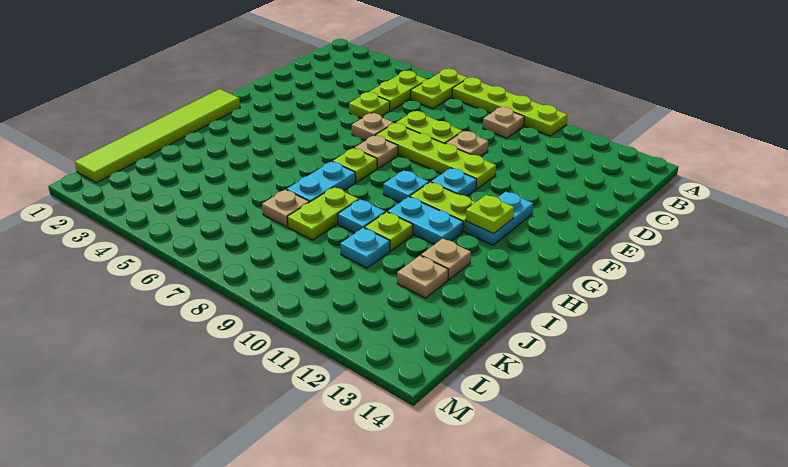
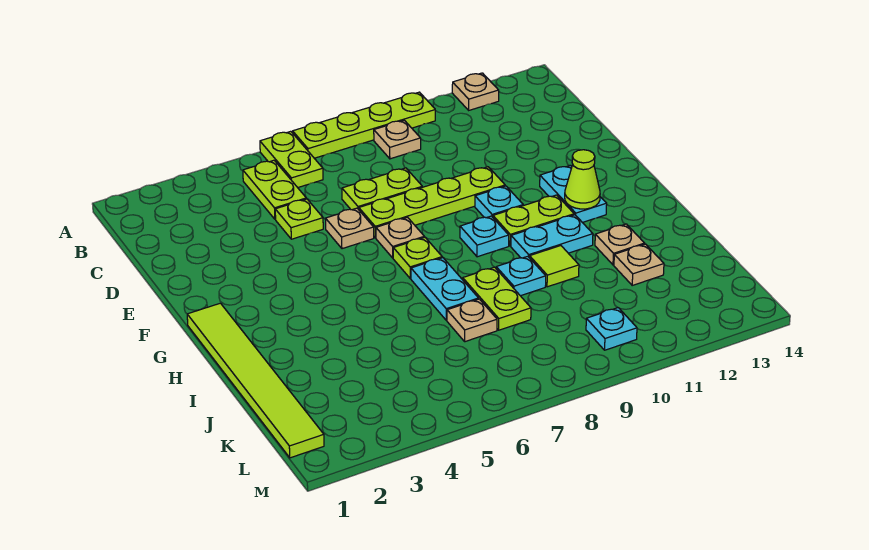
tan 1x1 plate [446,131,488,156] -> tan 1x1 plate moved to [452,73,499,110]
lime 1x1 plate [466,195,514,234] -> lime 1x1 cone [565,150,600,209]
lime 1x1 plate [365,212,413,251] -> lime 1x1 tile [530,246,579,287]
cyan 1x1 plate [340,228,390,268] -> cyan 1x1 plate moved to [586,308,637,350]

